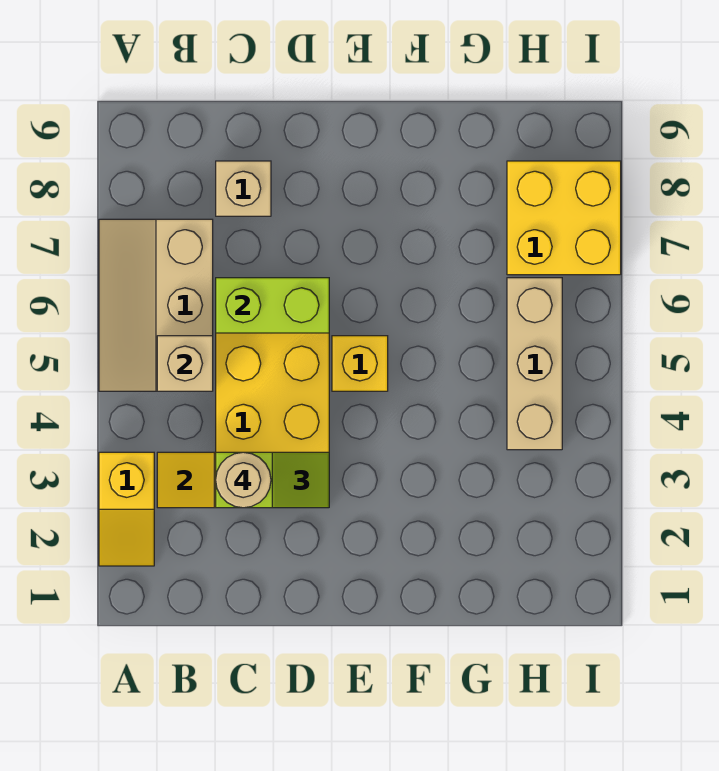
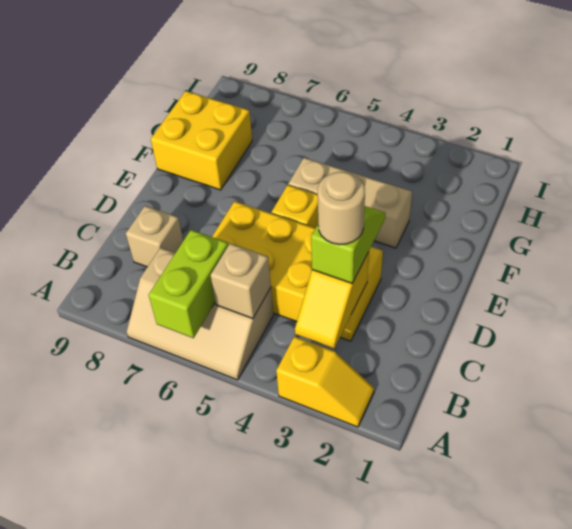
lime 1x2 brick [216,278,329,333] -> lime 1x2 brick moved to [149,230,228,338]
tan 1x3 brick [507,278,562,450] -> tan 1x3 brick moved to [288,158,412,248]
yellow 2x2 brick [507,161,621,275] -> yellow 2x2 brick moved to [151,91,252,190]

